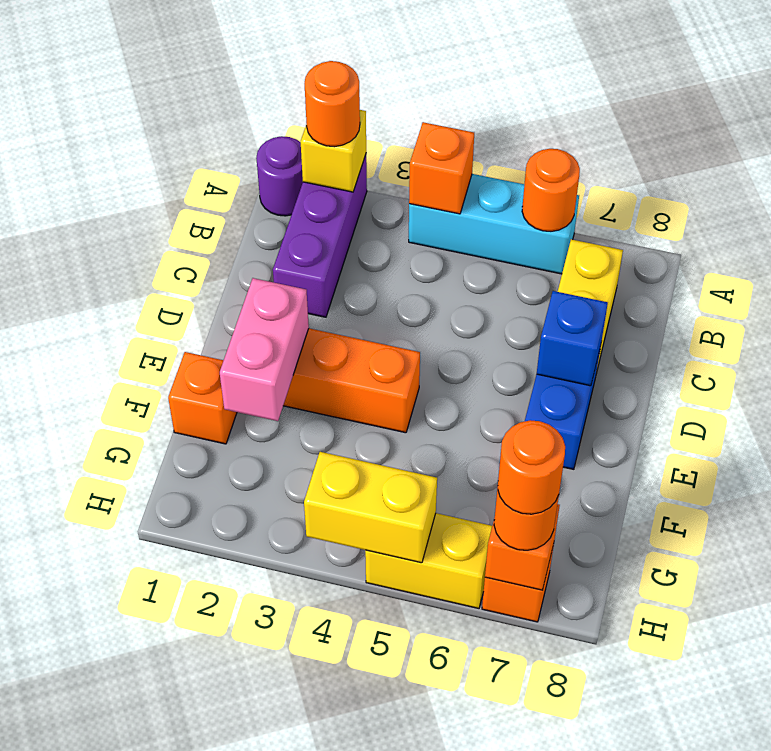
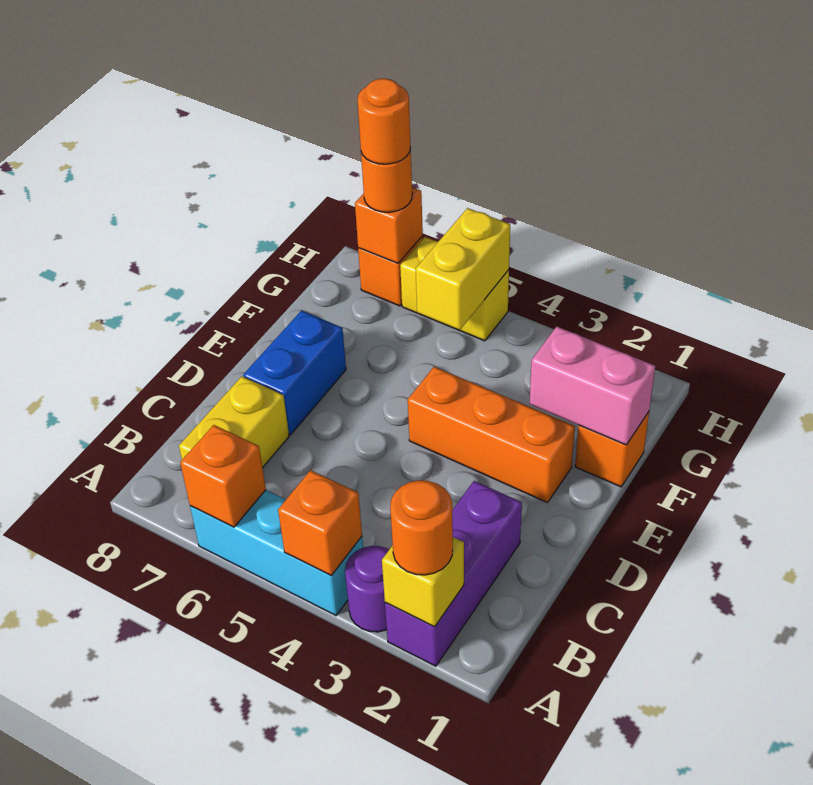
purple 1x1 round brick [256,136,303,216] -> purple 1x1 round brick moved to [345,546,389,632]
orange 1x1 round brick [522,149,580,231] -> orange 1x1 brick [180,425,266,527]
blue 1x1 brick [537,291,608,386] -> none
pink 1x2 brick [220,278,309,421] -> pink 1x2 brick turned to [530,327,655,445]
yellow 1x2 brick [304,452,437,563] -> yellow 1x2 brick turned to [416,208,510,330]

